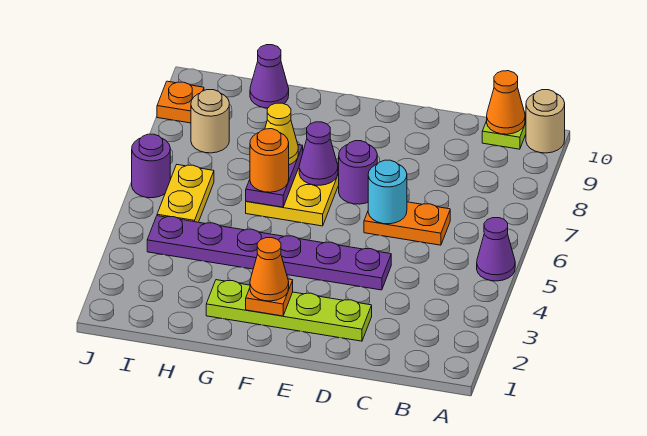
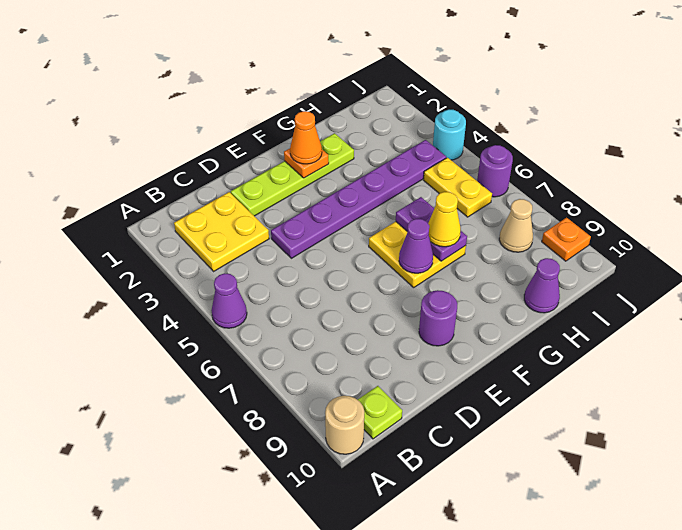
none -> yellow 2x2 plate [174,192,269,271]
orange 1x1 cone [487,71,525,134] -> none
orange 1x2 plate [364,202,450,245] -> none
cyan 1x1 round brick [368,160,407,224] -> cyan 1x1 round brick moved to [433,110,466,160]
purple 1x1 round brick [339,141,377,204] -> purple 1x1 round brick moved to [419,290,457,346]
orange 1x1 round brick [250,129,289,192] -> none
tan 1x1 round brick [191,90,229,153] -> tan 1x1 cone [499,199,533,252]

